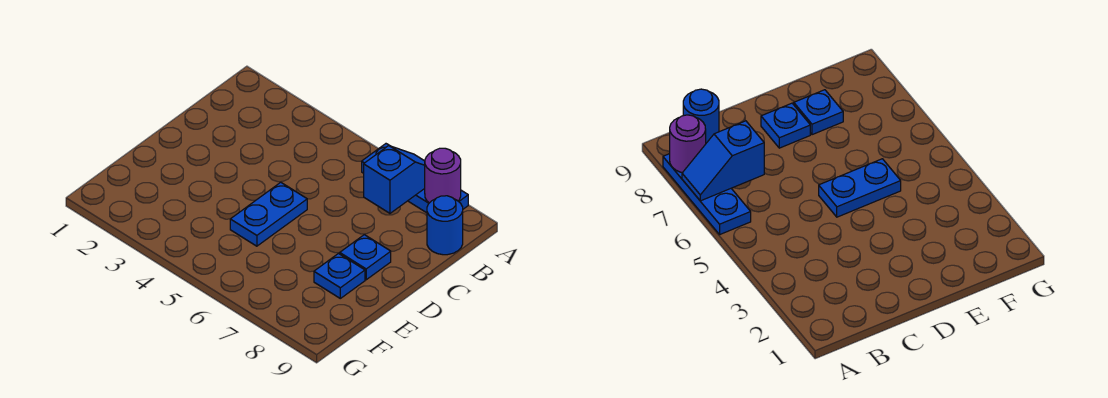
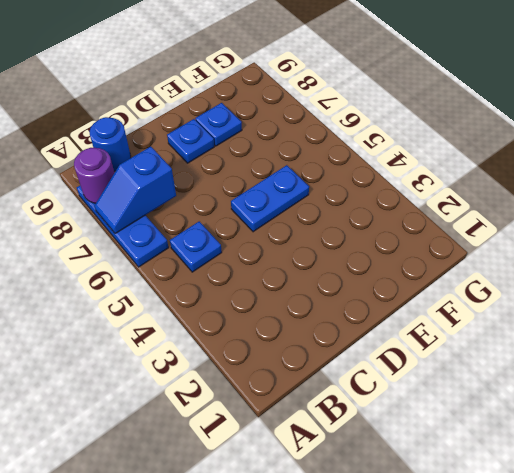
none -> blue 1x1 plate [170,221,222,272]

